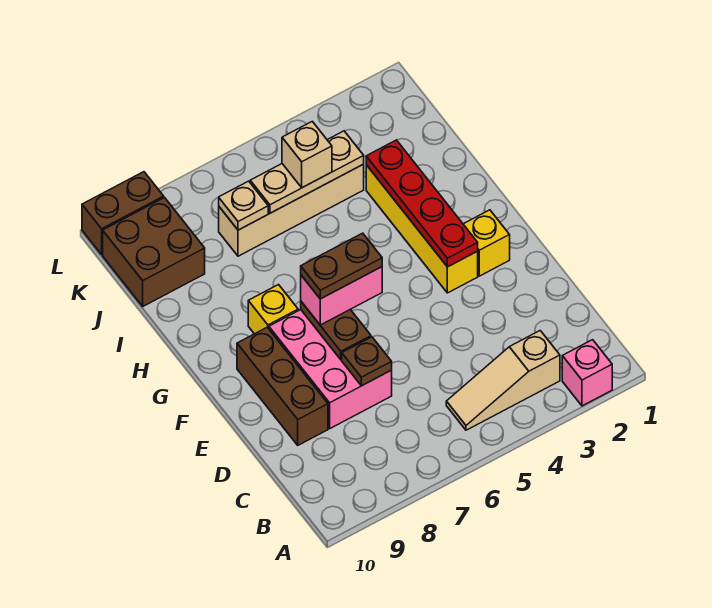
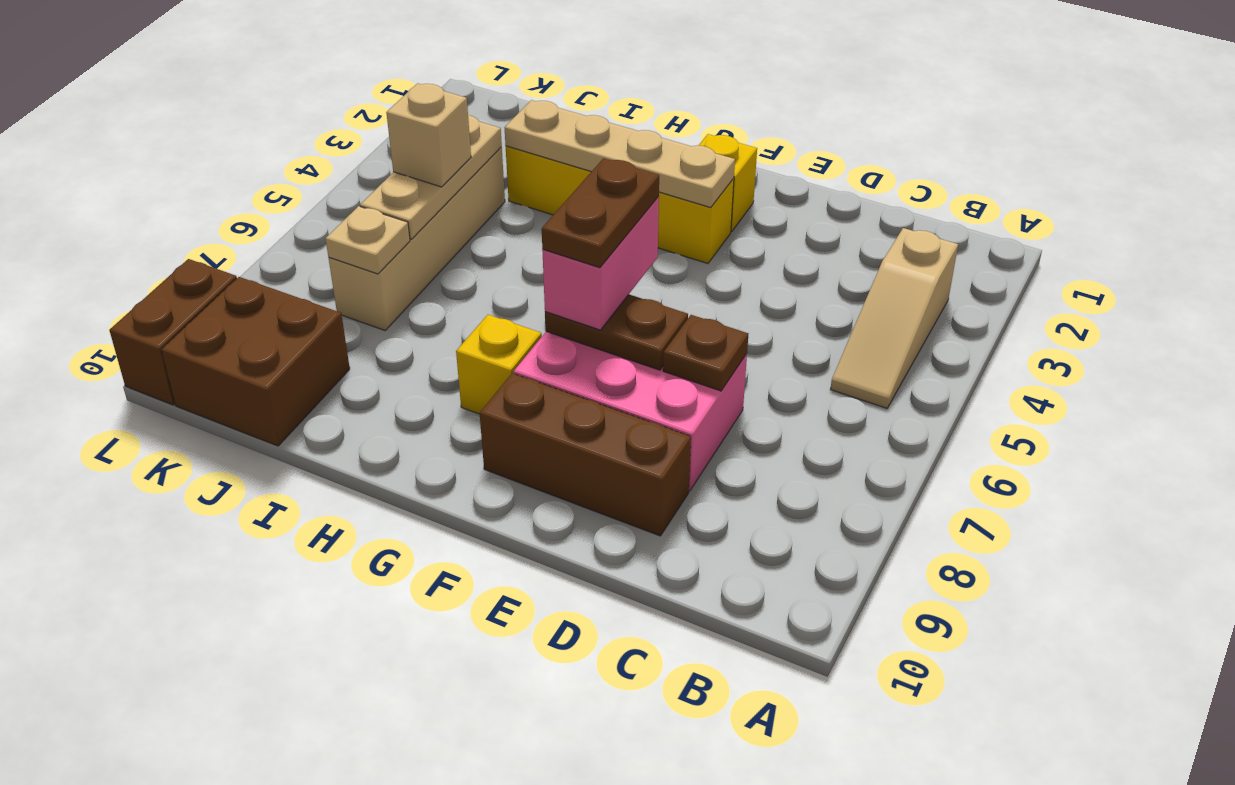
pink 1x1 brick [562,340,612,406] -> none
red 1x4 plate [366,140,478,267] -> tan 1x4 plate [505,100,735,208]

